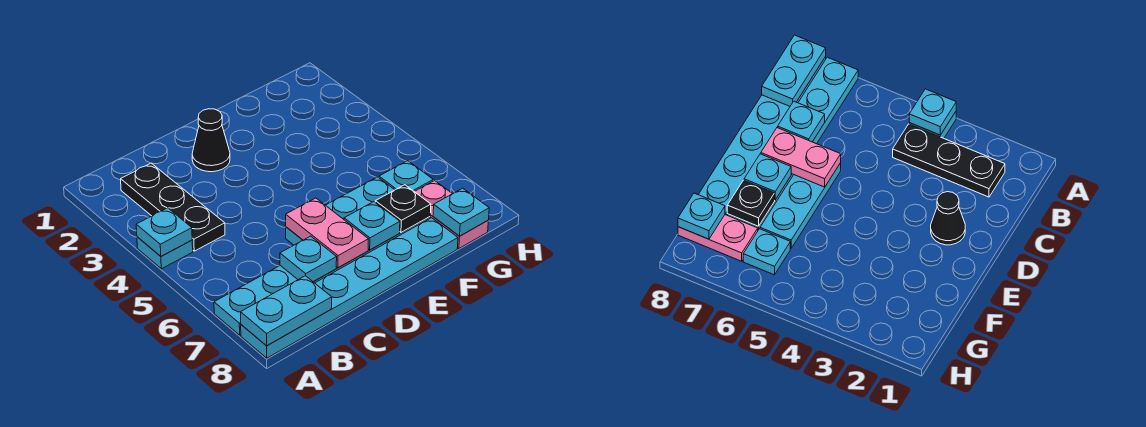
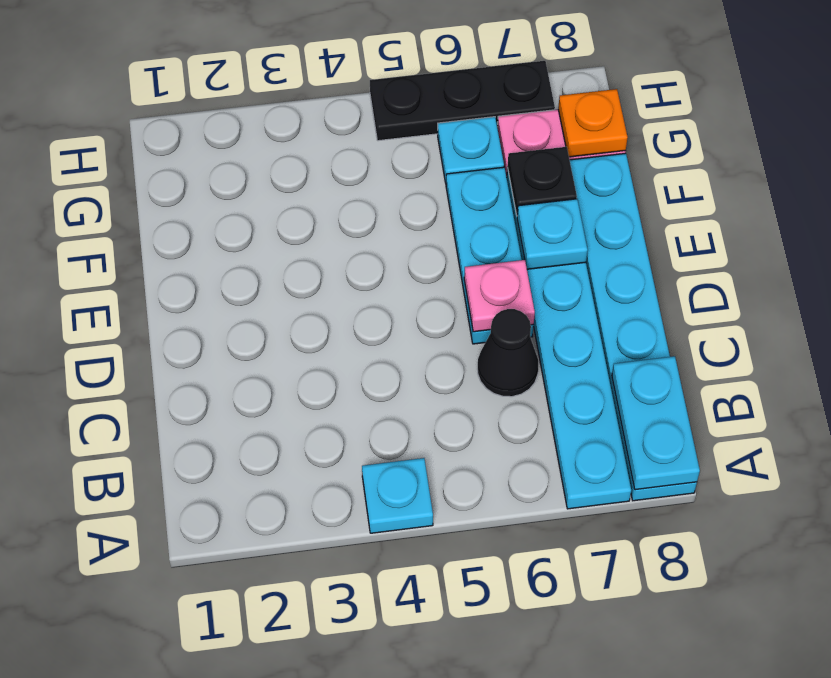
cyan 1x1 plate [136,208,192,256] -> none
black 1x3 plate [121,163,225,251] -> black 1x3 plate moved to [370,61,555,141]
cyan 1x1 plate [280,236,337,282] -> none
black 1x1 cone [192,109,230,172] -> black 1x1 cone moved to [478,309,538,397]
pink 1x2 plate [286,198,369,268] -> pink 1x1 plate [464,260,535,332]
cyan 1x1 plate [433,188,489,236] -> orange 1x1 plate [558,89,628,157]

